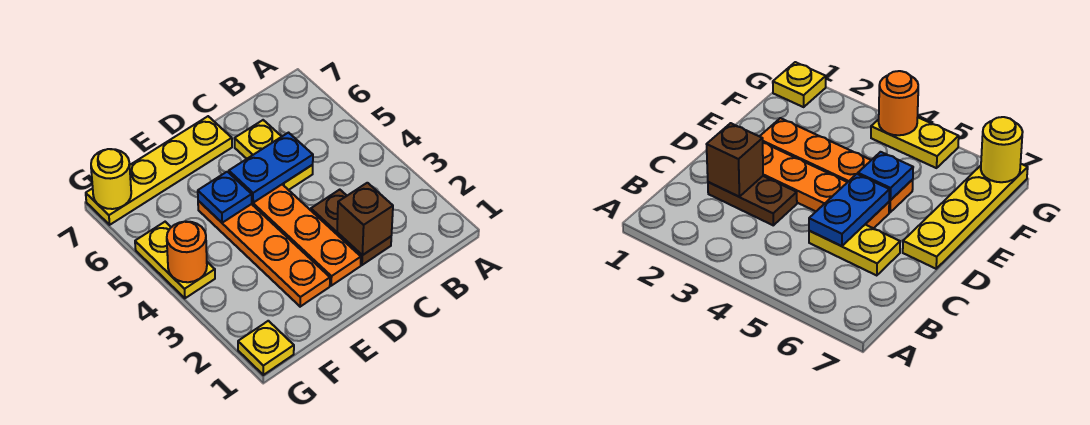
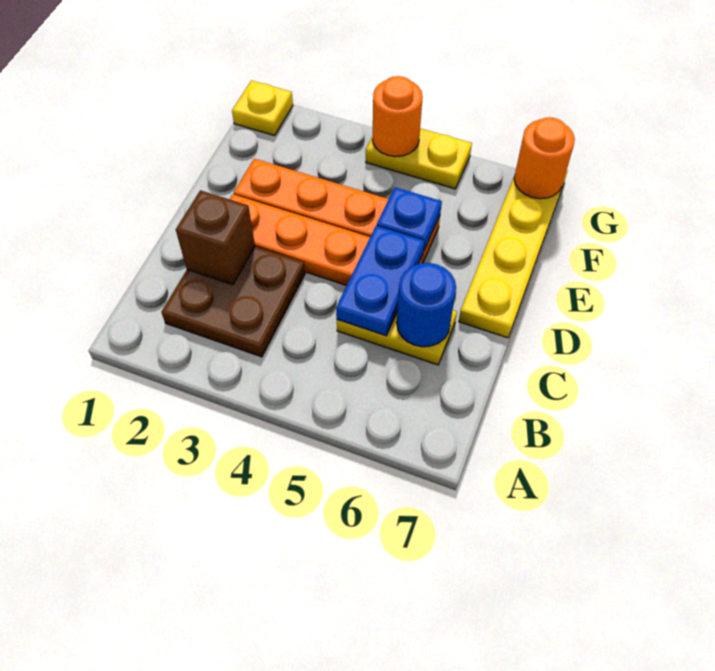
brown 1x2 plate [311,190,391,265] -> brown 2x2 plate [162,247,305,357]
none -> blue 1x1 round brick [397,263,456,347]
yellow 1x1 round brick [91,149,131,209] -> orange 1x1 round brick [514,117,575,199]

